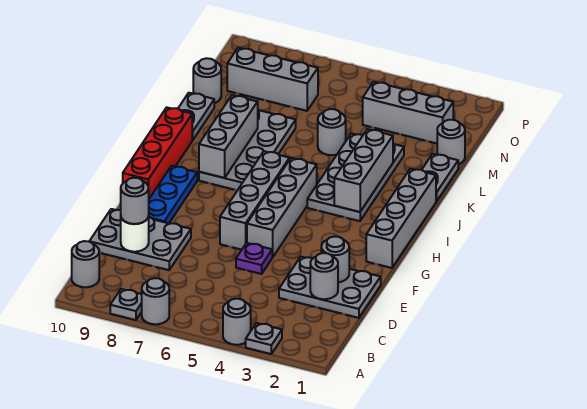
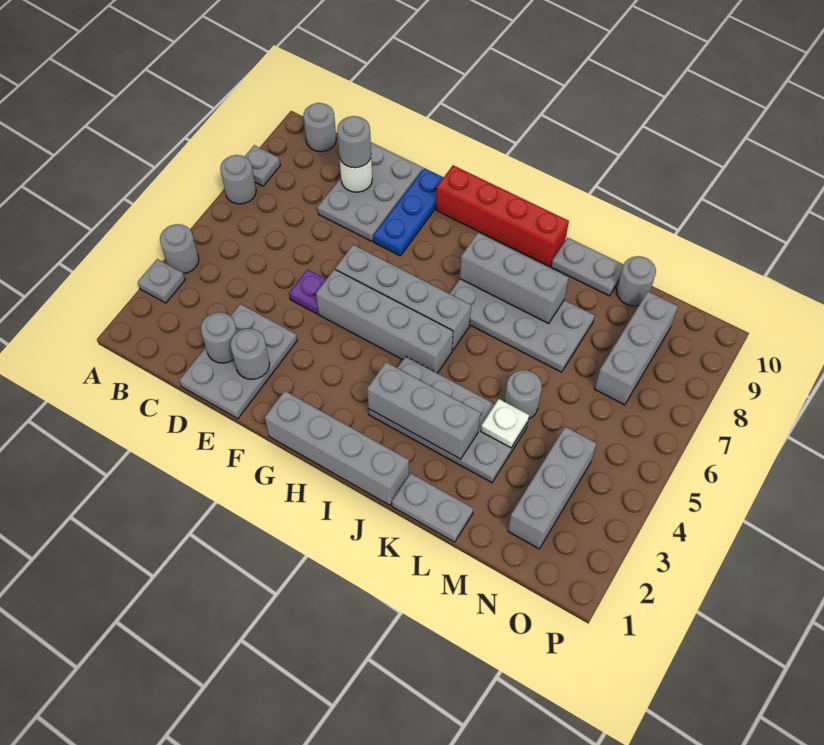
blue 1x3 plate [148,166,197,223] -> blue 1x3 plate turned to [373,168,444,256]
none -> white 1x1 plate [481,399,529,448]
grey 1x1 round brick [437,120,465,165] -> none

